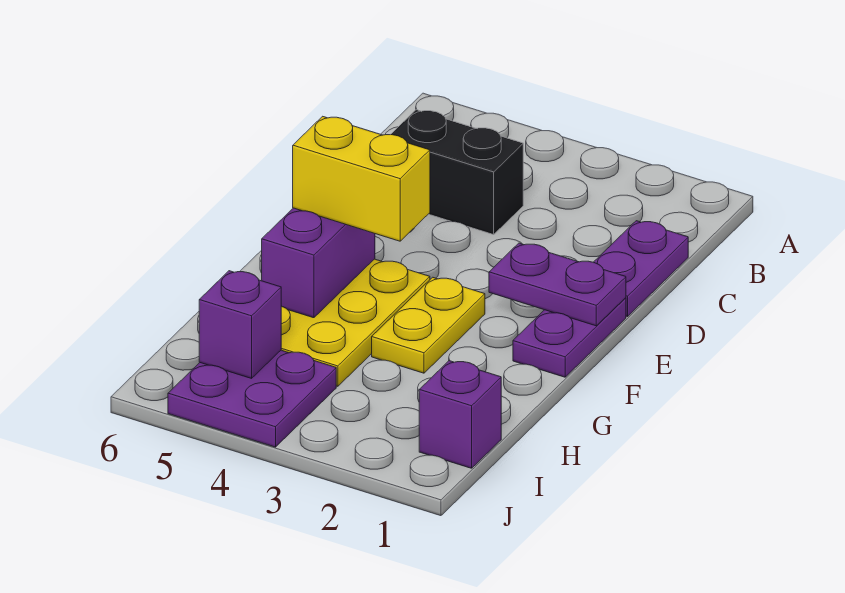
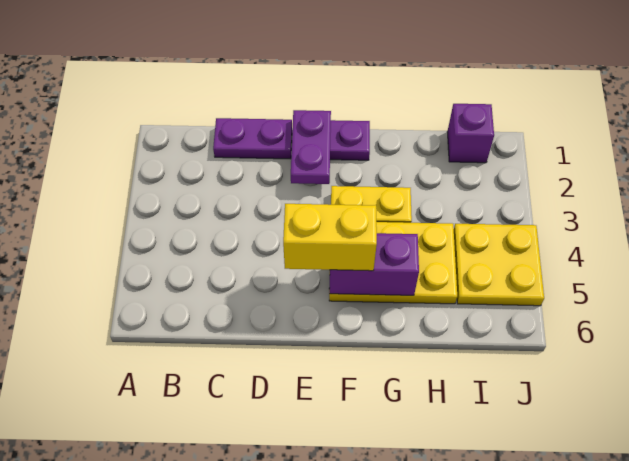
black 1x2 brick [390,110,523,235] -> none
yellow 1x2 brick [293,116,430,241] -> yellow 1x2 brick turned to [283,204,377,271]
purple 2x2 plate [168,350,336,447] -> yellow 2x2 plate [454,224,544,306]
purple 1x1 brick [199,271,281,378] -> none

